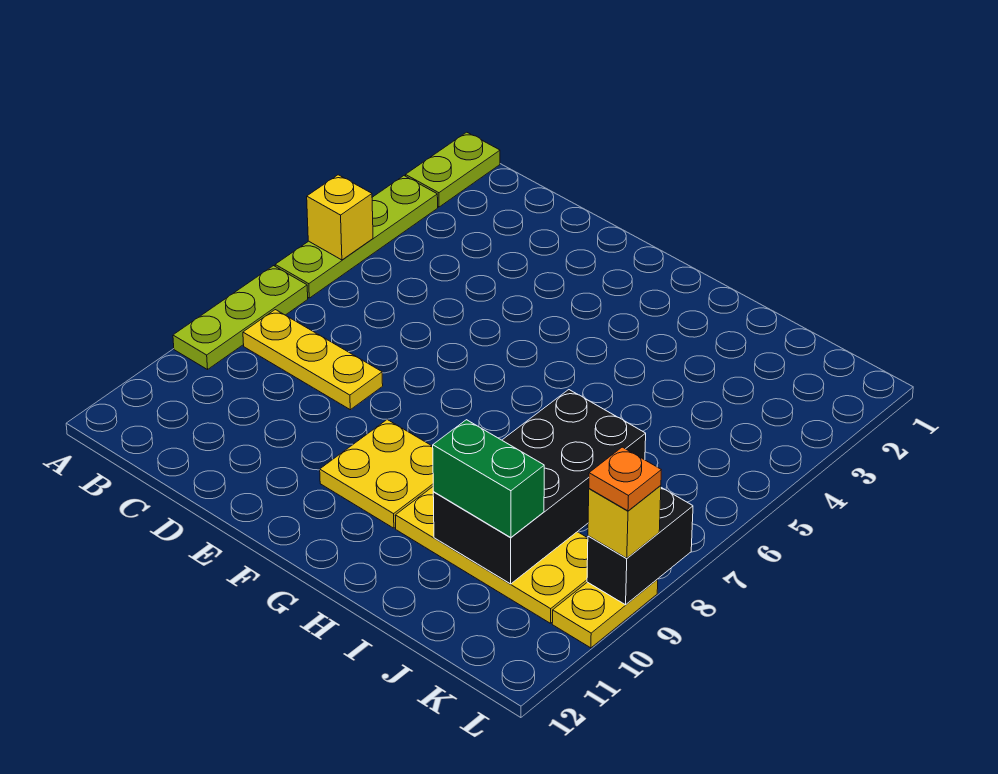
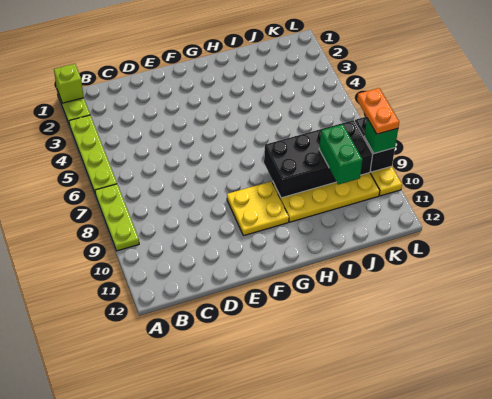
none -> lime 1x1 brick [54,64,84,103]
yellow 1x1 brick [307,175,373,260] -> none
yellow 1x3 plate [243,310,383,410] -> none
black 2x4 brick [433,390,646,584] -> black 2x4 brick turned to [264,120,373,198]
green 1x2 brick [433,420,544,538] -> green 1x2 brick turned to [319,124,362,185]
yellow 1x1 brick [588,485,661,558] -> green 1x1 brick [364,118,398,153]
orange 1x1 plate [589,447,661,511] -> orange 1x2 plate [357,88,399,134]

